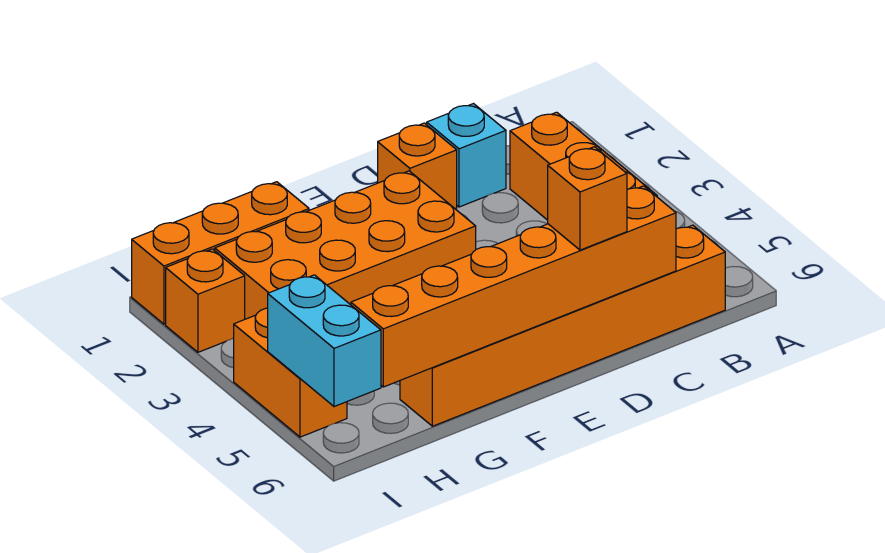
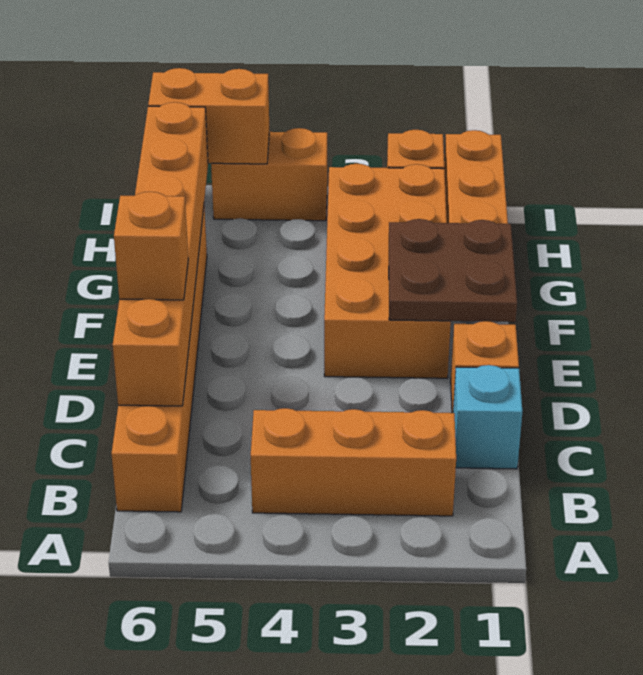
none -> brown 2x2 plate [389,219,517,322]
cyan 1x2 brick [268,275,381,407] -> orange 1x2 brick [148,68,269,164]

